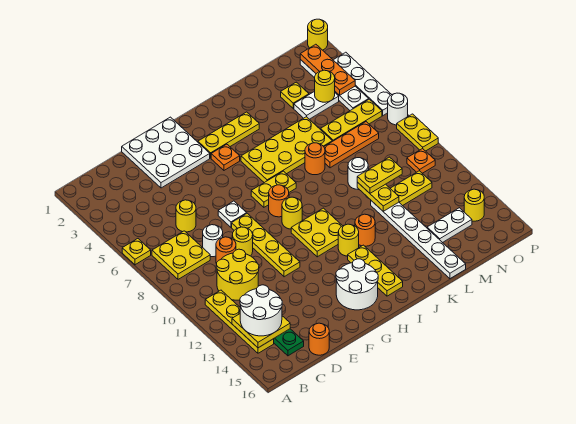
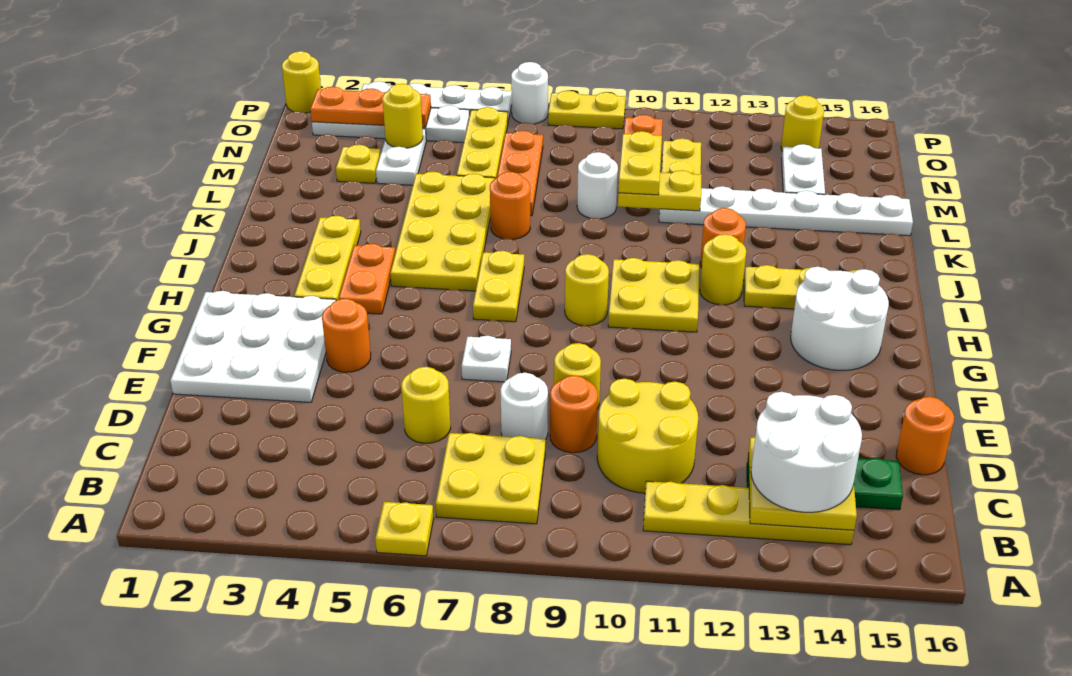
yellow 1x4 plate [232,213,300,277] -> none
orange 1x1 plate [211,144,240,170] -> orange 1x2 plate [339,244,395,314]
orange 1x1 round brick [269,185,289,217] -> orange 1x1 round brick moved to [322,299,371,372]

